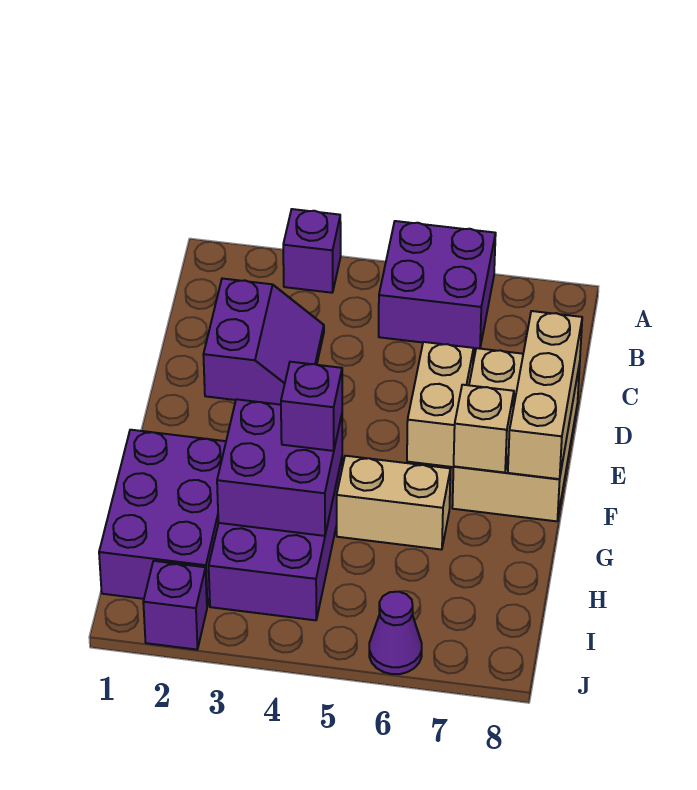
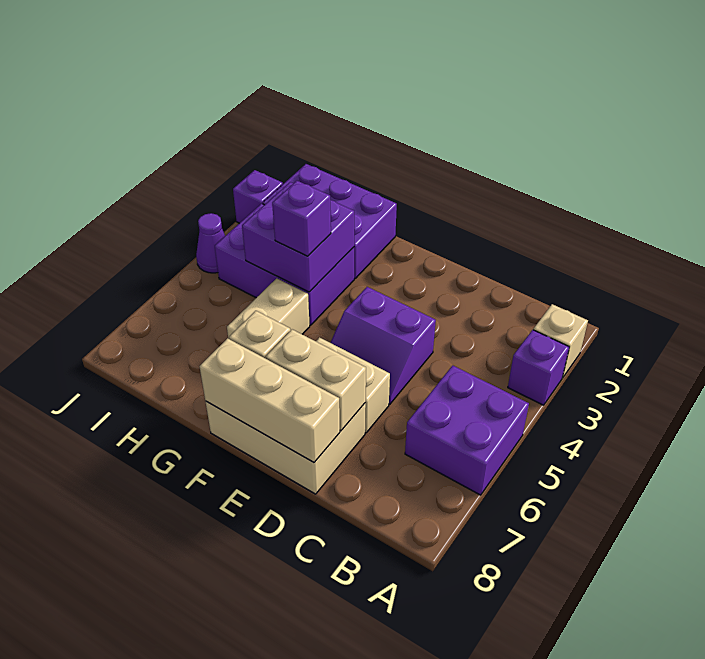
none -> tan 1x1 brick [533,304,588,378]
purple 2x2 slope [203,278,324,405] -> purple 2x2 slope moved to [331,287,436,404]
none -> tan 1x2 brick [266,329,366,431]
purple 1x1 cone [369,592,422,674] -> purple 1x1 cone moved to [196,213,225,273]

